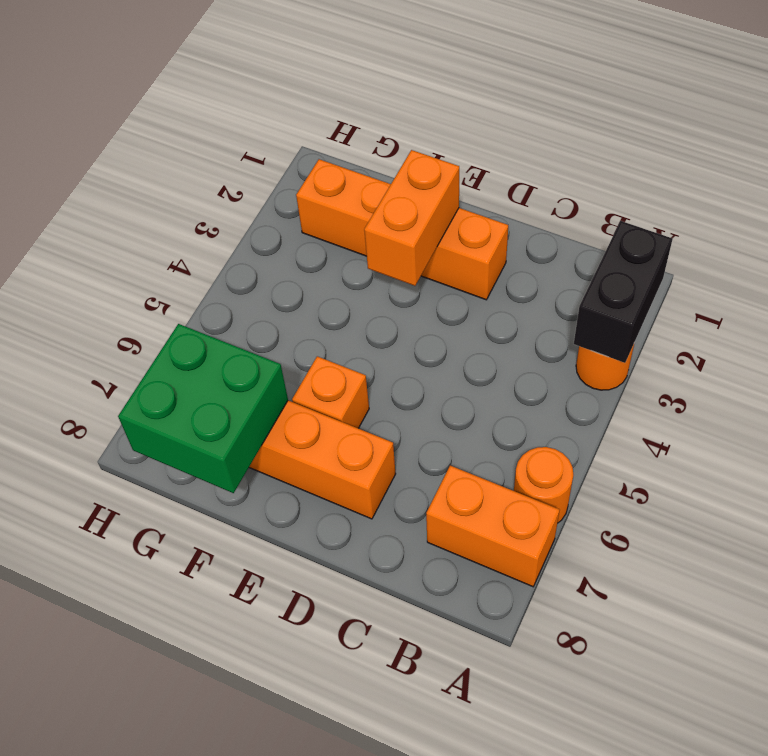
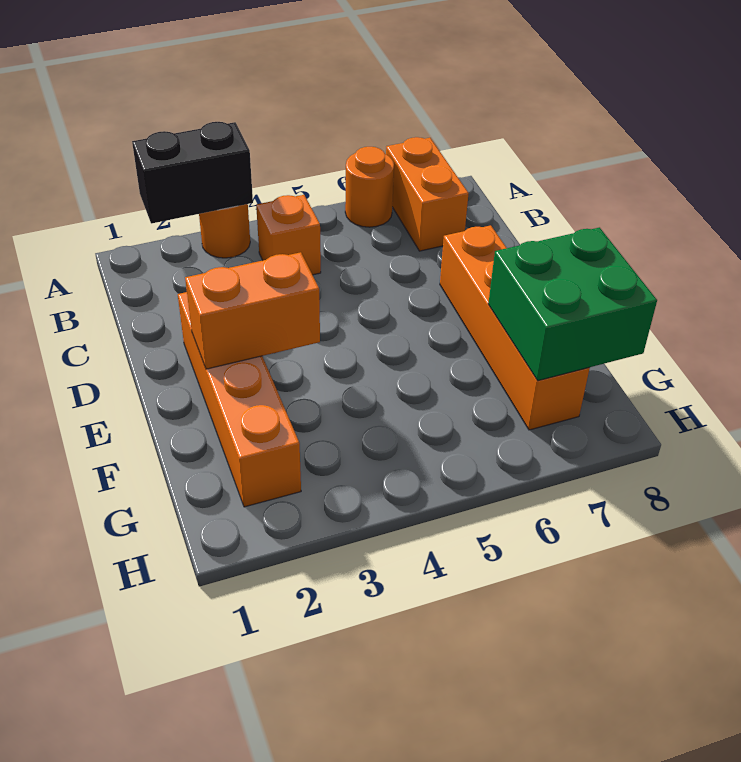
orange 1x1 brick [292,356,369,428] -> orange 1x1 brick moved to [256,195,321,275]

